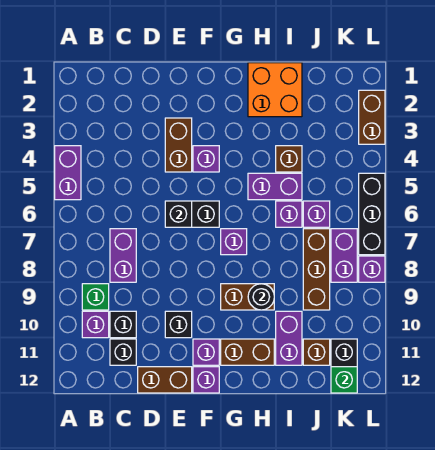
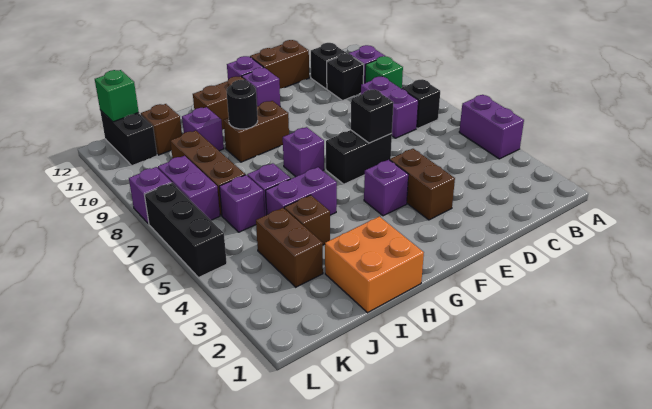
black 1x1 brick [165,311,192,338] -> black 1x1 brick moved to [401,80,440,128]
purple 1x2 brick [276,311,302,365] -> purple 1x1 brick [182,107,224,151]
brown 1x2 brick [359,90,385,144] -> brown 1x2 brick moved to [256,208,323,287]

